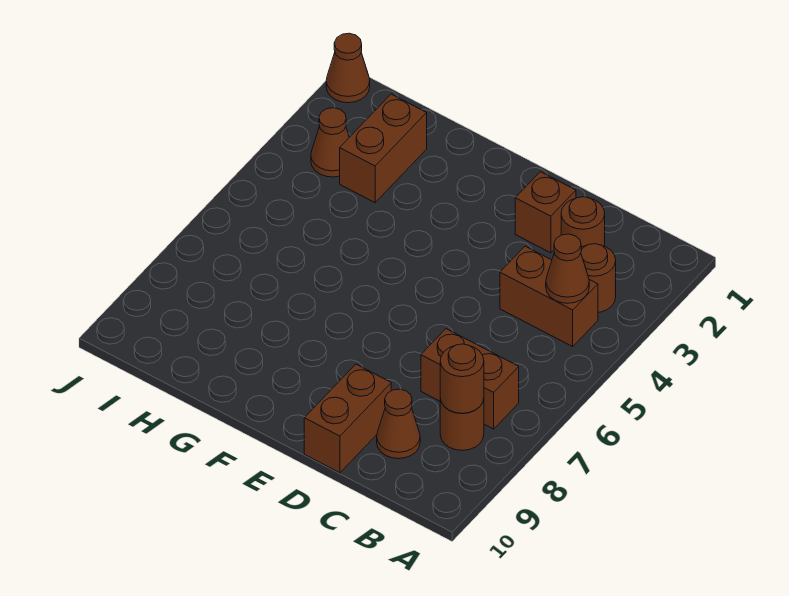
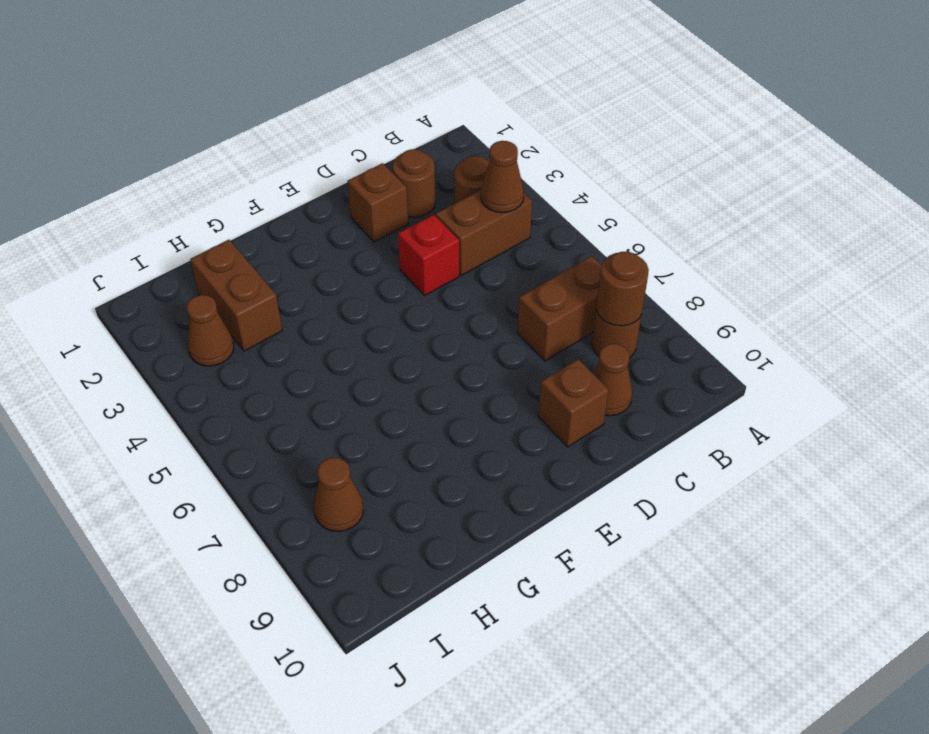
none -> red 1x1 brick [398,215,459,295]
brown 1x2 brick [304,364,391,473] -> brown 1x1 brick [538,359,609,447]
brown 1x1 cone [326,33,370,103] -> brown 1x1 cone moved to [314,458,364,532]

